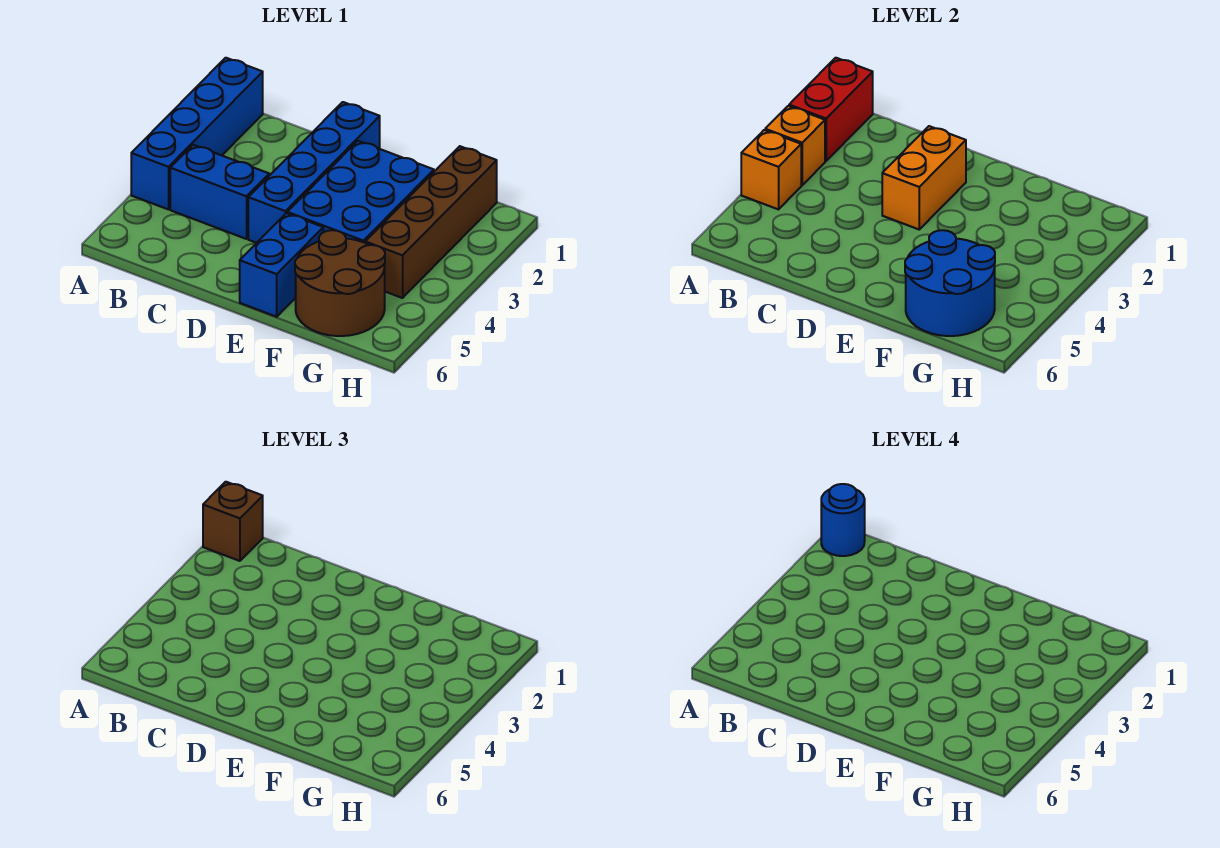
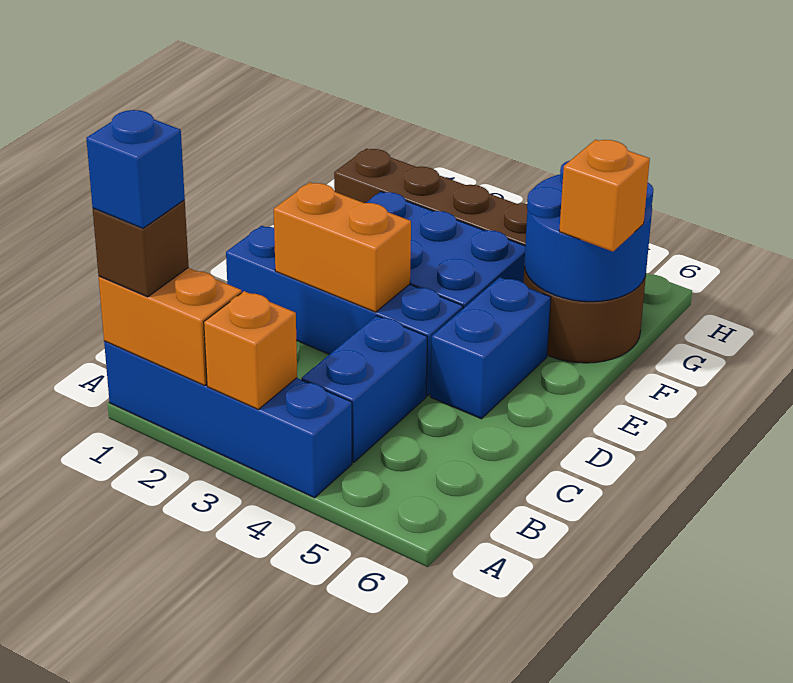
red 1x2 brick [789,58,873,161] -> orange 1x2 brick [99,268,242,386]
blue 1x1 round brick [821,484,865,556] -> blue 1x1 brick [86,110,185,228]
orange 1x1 brick [741,130,801,209] -> orange 1x1 brick moved to [559,140,650,252]
blue 1x2 brick [240,213,323,317] -> blue 1x2 brick turned to [430,277,551,419]

